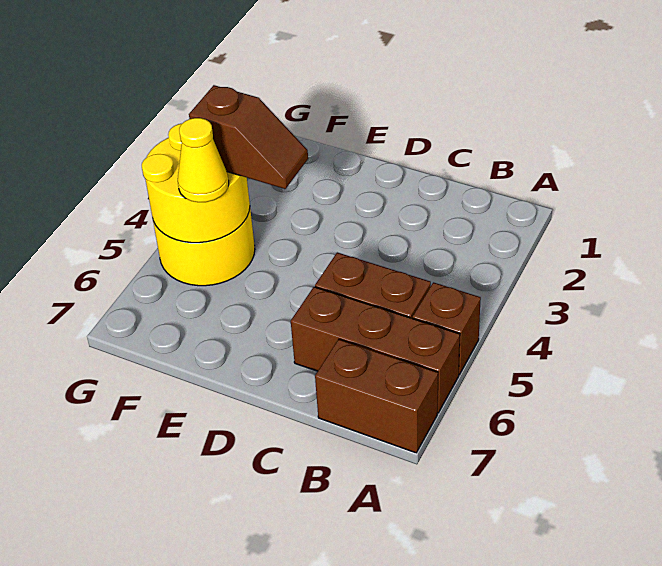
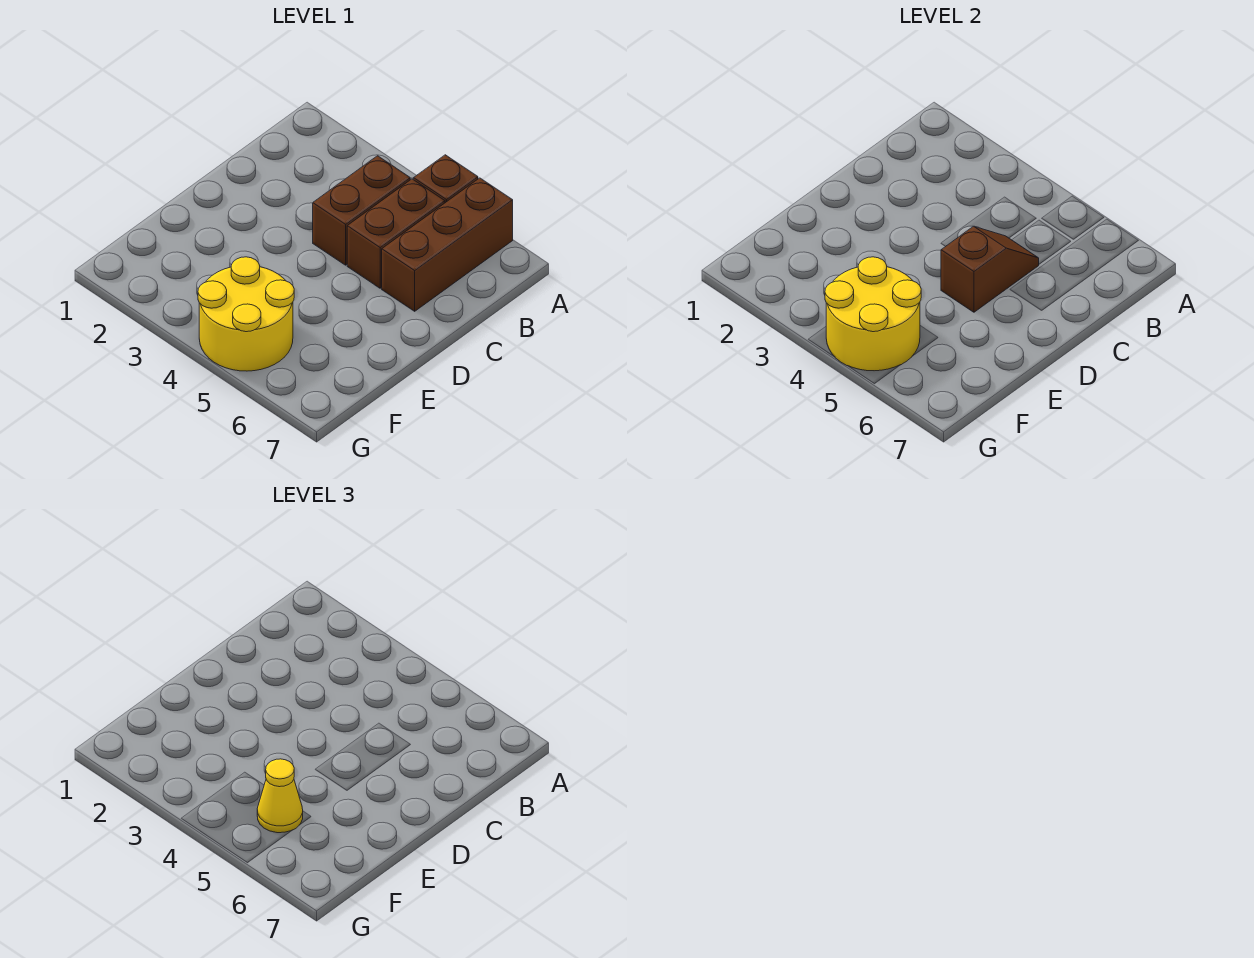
brown 1x2 brick [315,339,438,453] -> brown 1x2 brick moved to [313,156,410,265]
brown 1x2 slope [189,85,308,189] -> brown 1x2 slope moved to [941,226,1039,312]

